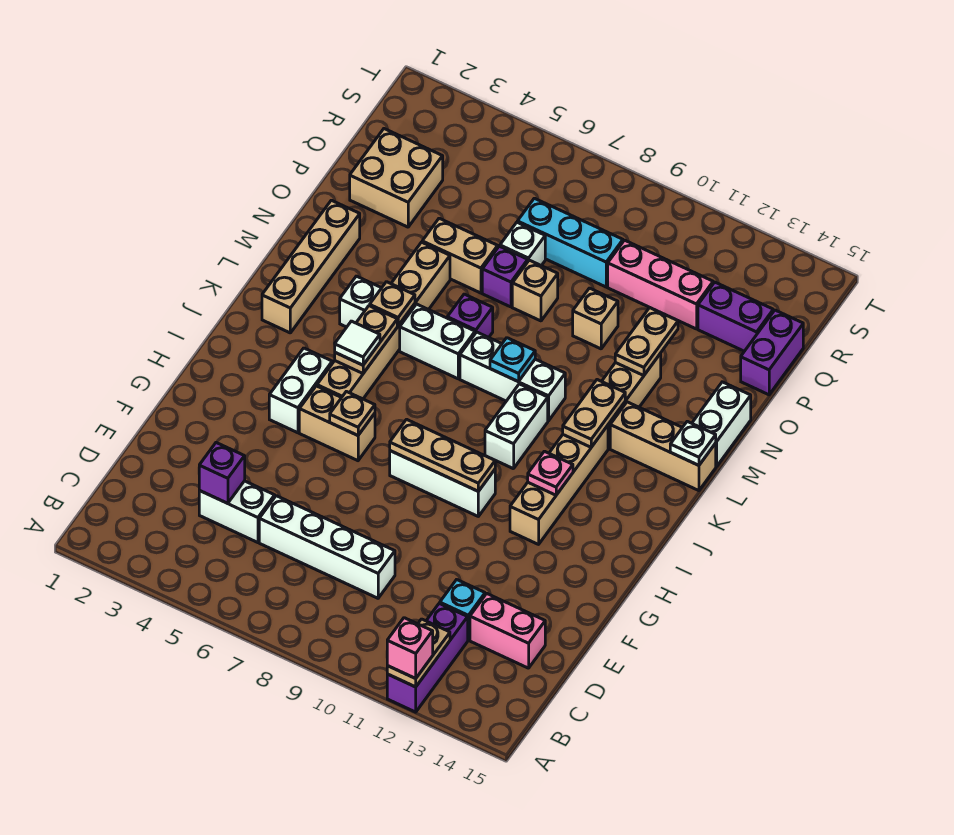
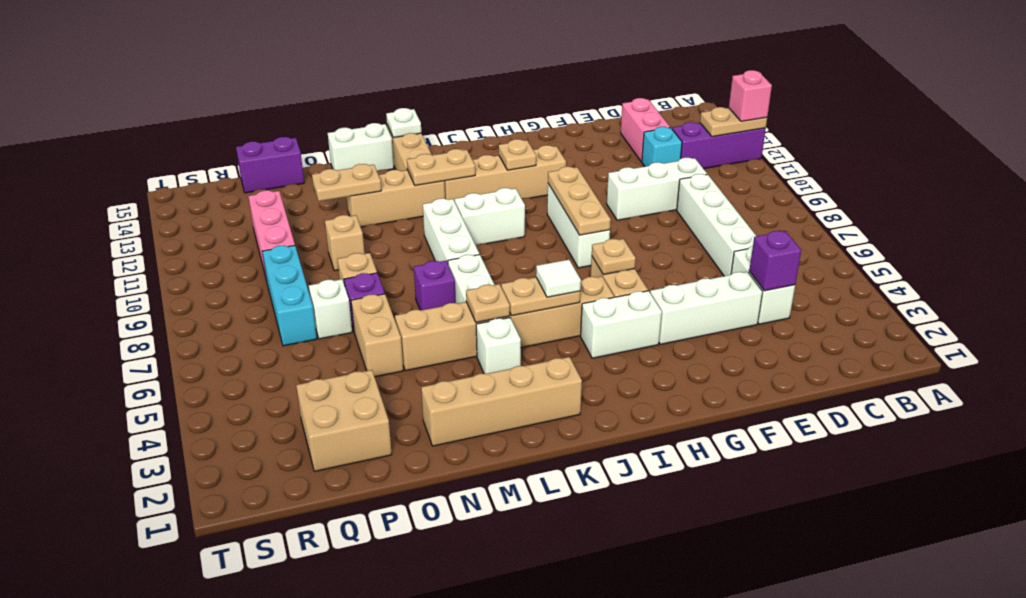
none -> white 1x3 brick [607,158,707,220]
none -> white 1x3 brick [650,272,762,344]
pink 1x1 plate [528,451,573,495] -> tan 1x1 plate [499,139,536,170]
cyan 1x1 plate [490,338,535,382] -> none
purple 1x2 brick [698,282,773,351] -> none

